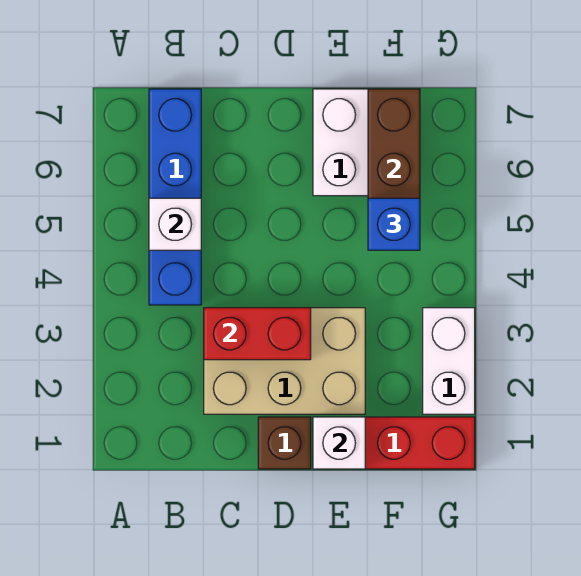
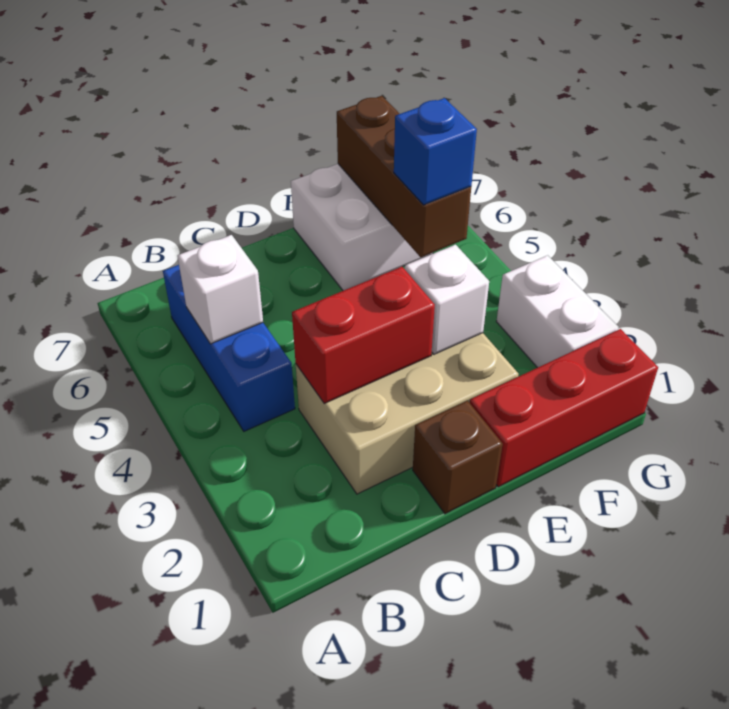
blue 1x4 brick [149,89,201,305] -> blue 1x3 brick [163,265,295,431]
white 1x1 brick [313,417,365,469] -> white 1x1 brick moved to [405,245,489,354]

